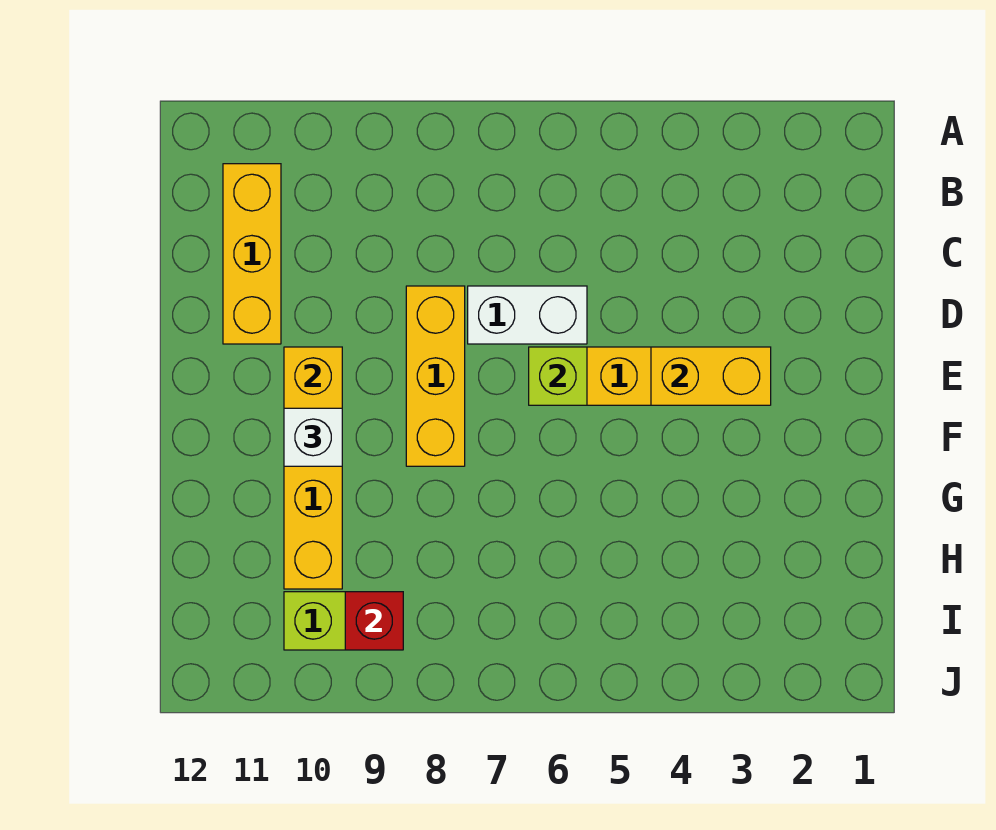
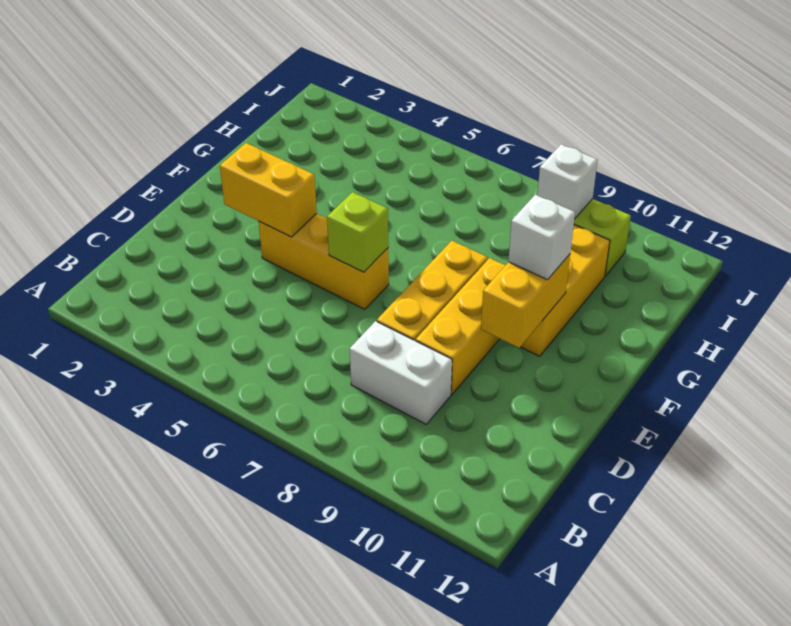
yellow 1x3 brick [223,164,281,344] -> yellow 1x3 brick moved to [416,258,505,394]
white 1x2 brick [468,286,587,344] -> white 1x2 brick moved to [350,321,452,424]
red 1x1 brick [345,592,403,650] -> white 1x1 brick [537,144,598,219]

